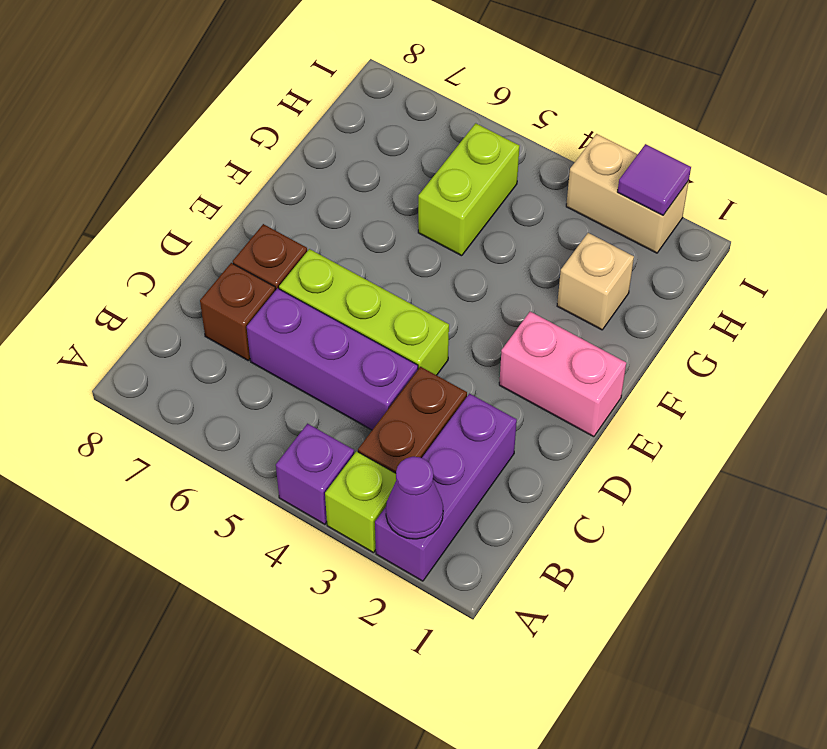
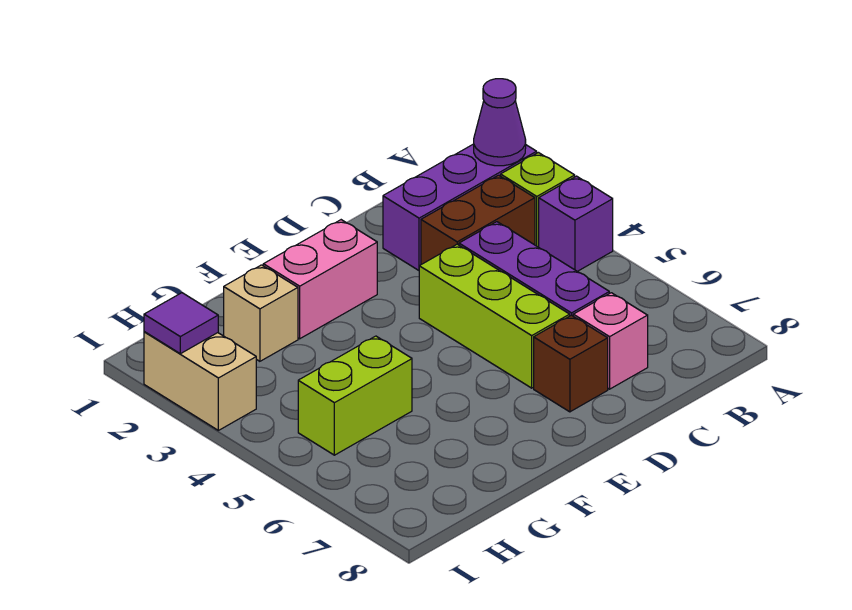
brown 1x1 brick [200,263,275,360] -> pink 1x1 brick [573,293,648,389]
pink 1x2 brick [499,312,626,437] -> pink 1x2 brick turned to [263,220,377,339]

